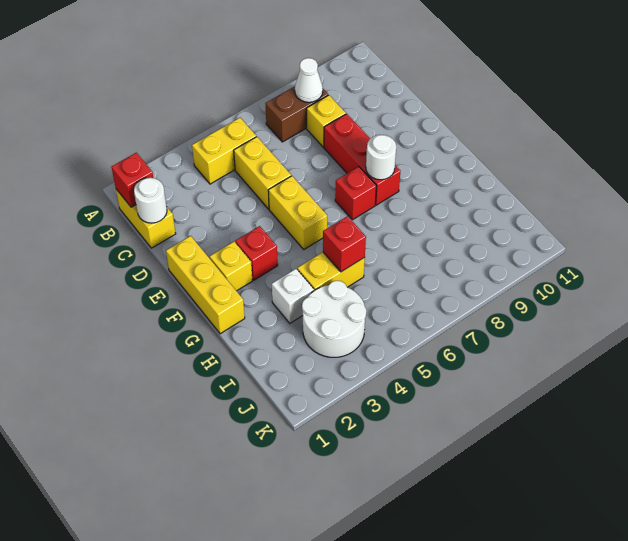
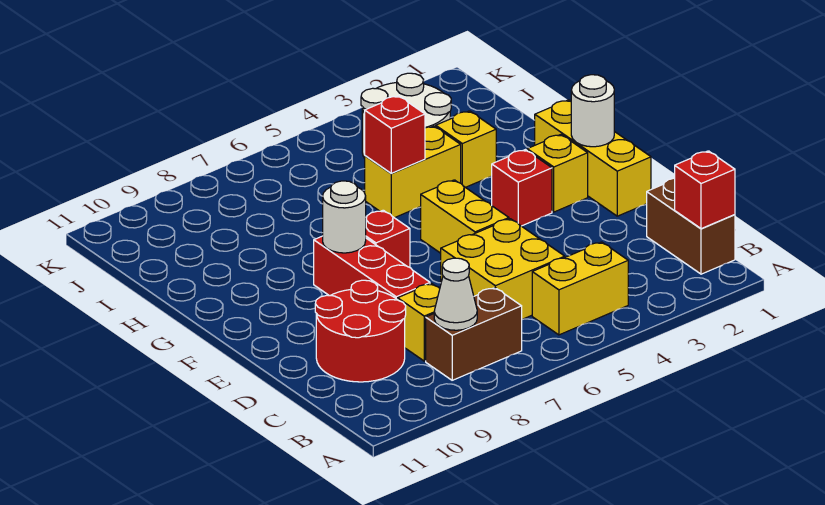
yellow 1x2 brick [116,189,176,248] -> brown 1x2 brick [647,178,735,274]
white 1x1 round brick [134,178,167,223] -> white 1x1 round brick moved to [571,75,614,147]
yellow 1x2 brick [234,137,291,209] -> yellow 2x2 brick [441,219,565,319]
none -> red 2x2 round brick [315,280,406,382]
white 1x1 brick [272,269,314,323] -> yellow 1x1 brick [436,111,496,187]

